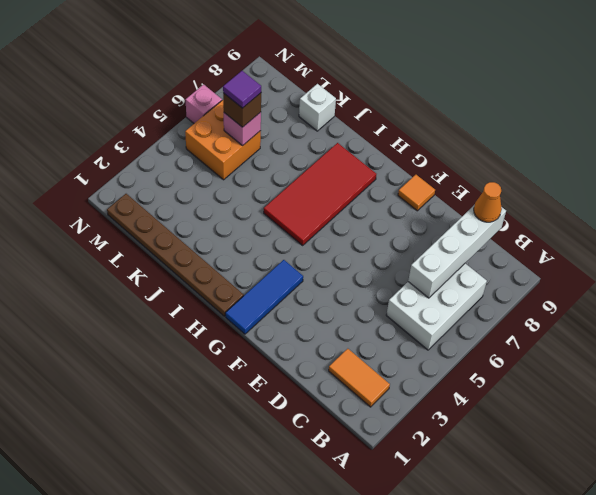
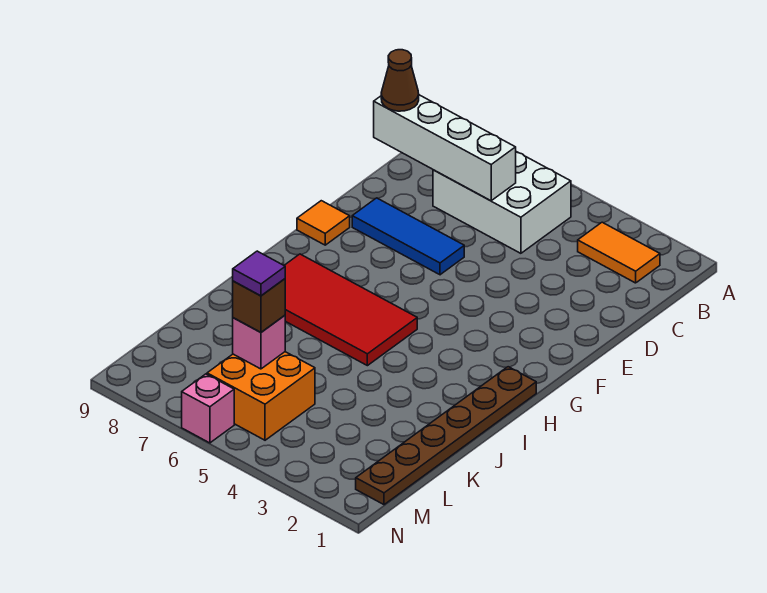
orange 1x2 tile [329,349,390,407] -> orange 1x2 tile turned to [578,222,660,283]
orange 1x1 cone [474,182,502,222] -> brown 1x1 cone [381,50,419,111]
blue 1x3 tile [225,260,303,334] -> blue 1x3 tile moved to [352,198,464,275]
white 1x1 brick [299,84,336,131] -> none

